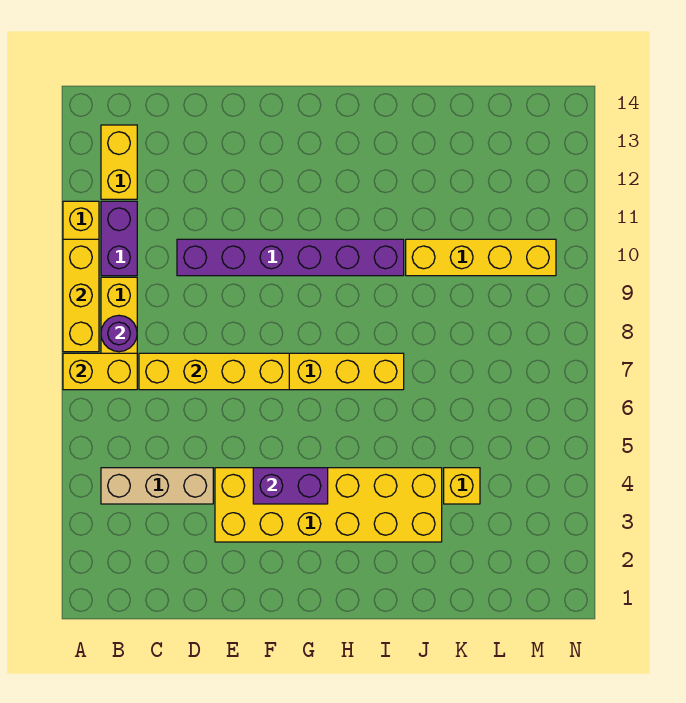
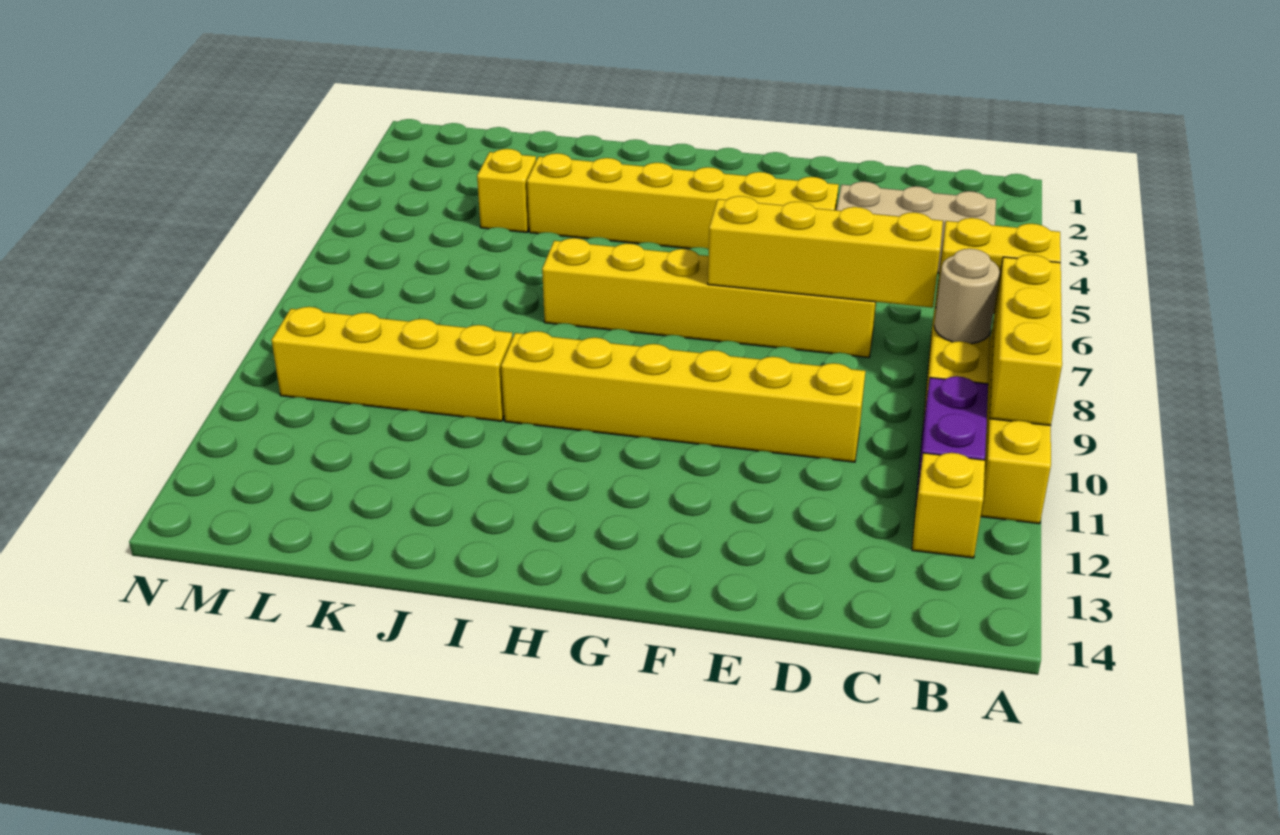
purple 1x1 round brick [101,315,137,352] -> tan 1x1 round brick [934,249,999,344]
yellow 1x2 brick [101,125,137,199] -> yellow 1x1 brick [912,453,985,558]
purple 1x6 brick [177,239,404,276] -> yellow 1x6 brick [501,331,865,462]
yellow 2x6 brick [215,468,442,542] -> yellow 1x6 brick [527,153,839,249]
purple 1x2 brick [253,468,328,504] -> none

